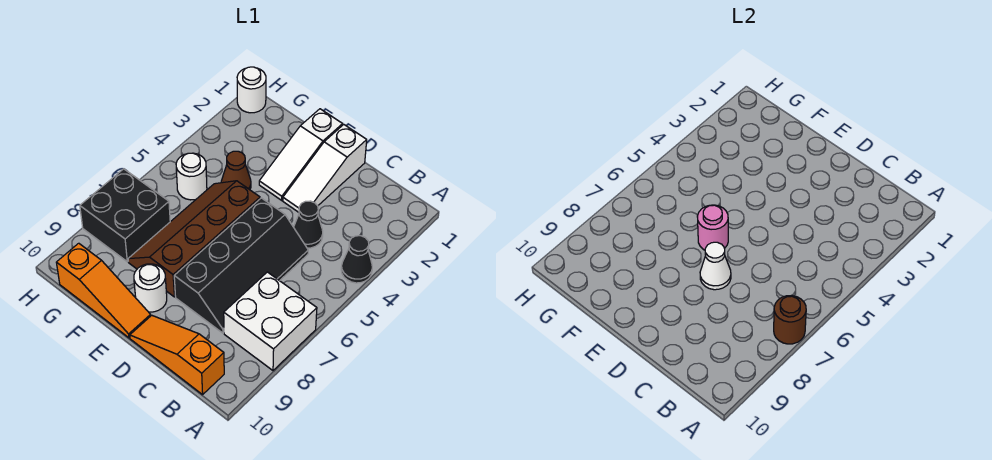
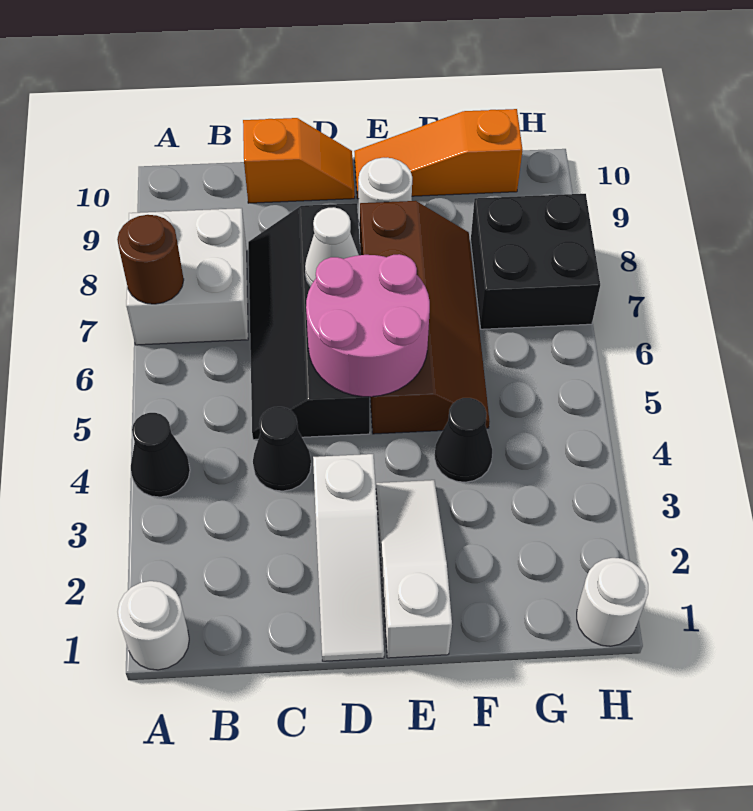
orange 1x3 slope [130,315,224,395] -> orange 1x2 slope [243,118,355,203]
white 1x3 slope [283,125,367,212] -> white 1x3 slope turned to [313,454,384,661]
pink 1x1 round brick [697,205,728,250] -> pink 2x2 round brick [306,254,430,397]
brown 1x1 cone [221,151,251,190] -> black 1x1 cone [435,398,492,482]
white 1x1 round brick [176,153,207,200] -> white 1x1 round brick moved to [118,581,189,670]

